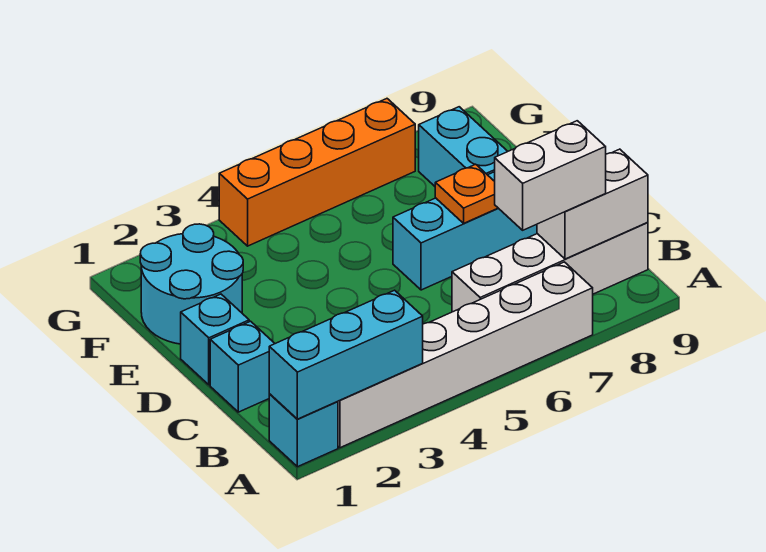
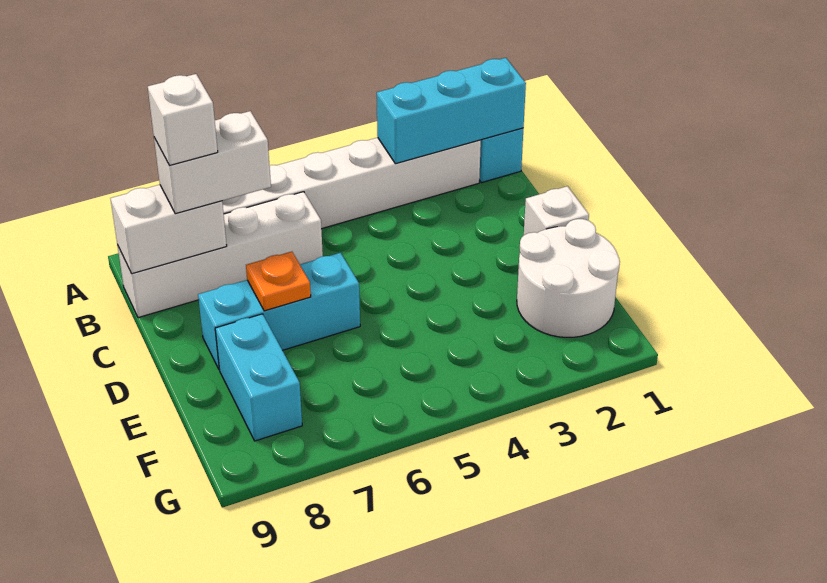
none -> white 1x1 brick [148,74,218,166]
cyan 1x1 brick [210,321,275,412] -> none
cyan 1x1 brick [181,294,249,385] -> white 1x1 brick [524,186,589,235]
cyan 2x2 round brick [140,224,243,344] -> white 2x2 round brick [517,219,620,337]
orange 1x4 brick [219,99,415,246] -> none

